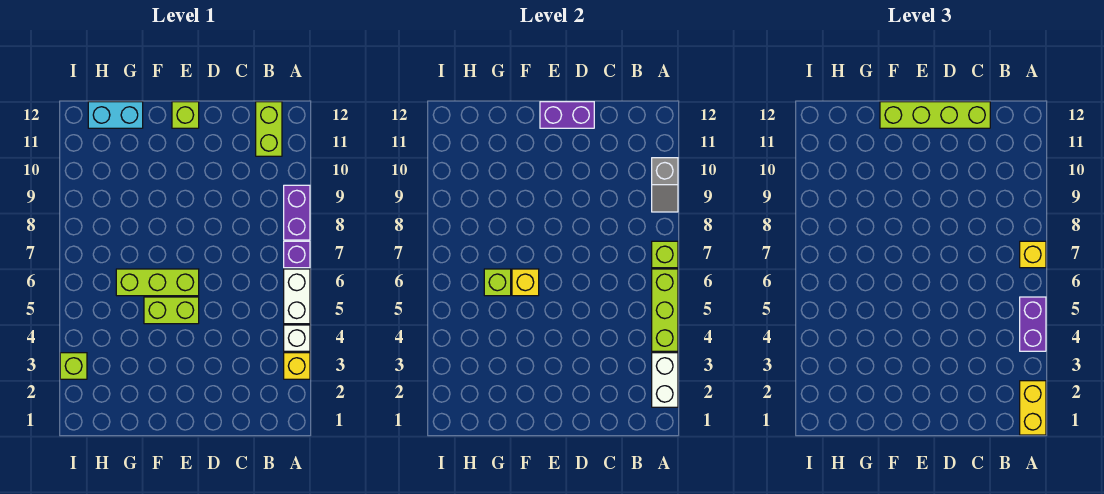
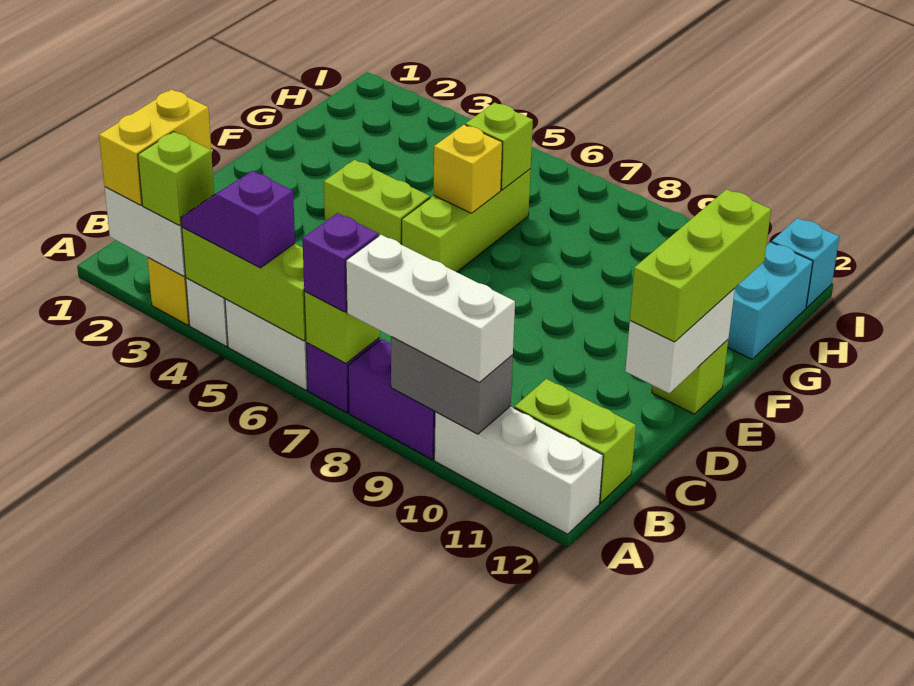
yellow 1x2 brick [1020,381,1046,435] -> yellow 1x2 brick turned to [99,89,211,205]
purple 1x2 brick [1020,297,1046,351] -> purple 1x2 slope [181,171,295,268]
yellow 1x1 brick [1020,241,1046,268] -> purple 1x1 brick [302,213,379,312]
none -> white 1x3 brick [346,235,515,382]
grey 1x2 slope [652,158,678,212] -> grey 1x2 brick [391,337,513,434]
none -> white 1x3 brick [434,406,603,534]
lime 1x4 brick [880,102,990,128] -> lime 1x3 brick [630,189,771,342]
purple 1x2 brick [540,102,594,128] -> white 1x2 brick [625,289,735,393]
lime 1x2 brick [144,297,199,324] -> lime 1x2 brick turned to [324,160,430,245]
lime 1x1 brick [60,353,87,379] -> lime 1x1 brick moved to [138,132,214,225]
none -> cyan 1x1 brick [772,218,839,308]

